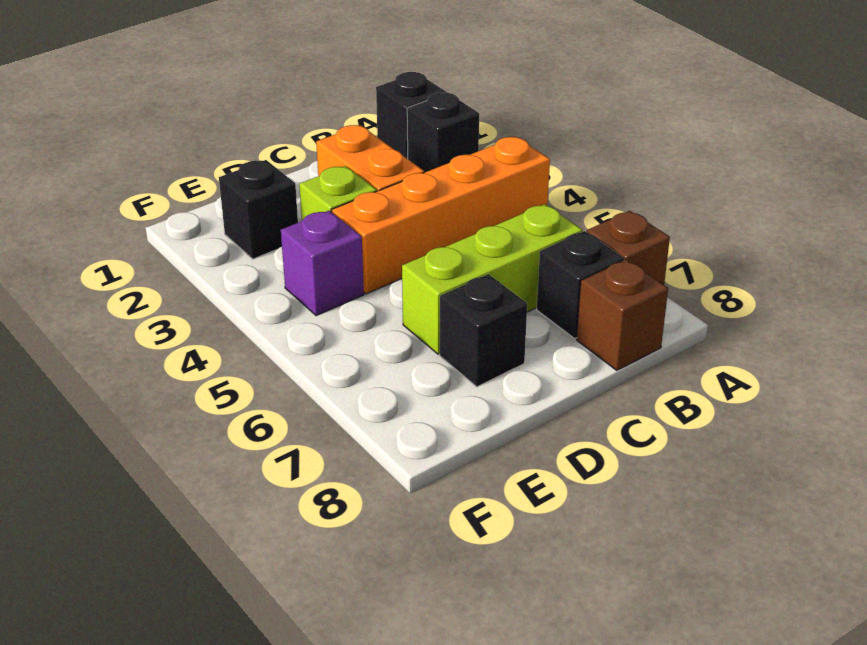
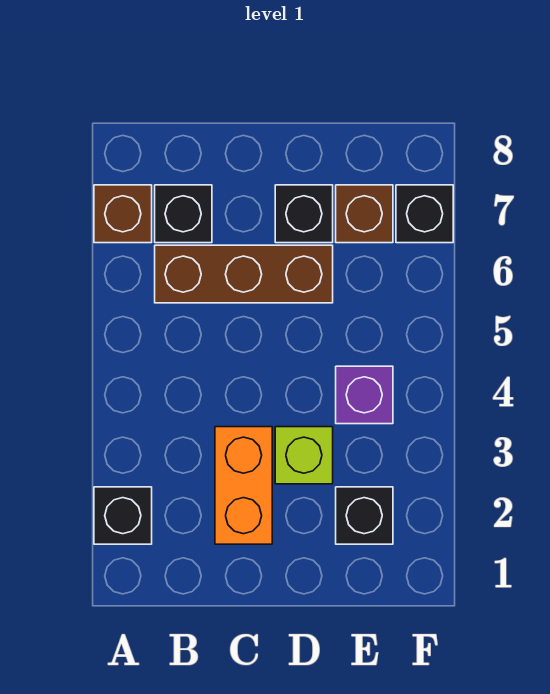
black 1x1 brick [376,72,447,159] -> black 1x1 brick moved to [396,185,453,243]
orange 1x4 brick [332,137,550,294] -> none
lime 1x3 brick [402,204,583,354] -> brown 1x3 brick [155,245,333,303]
brown 1x1 brick [577,260,668,370] -> brown 1x1 brick moved to [336,185,393,243]

